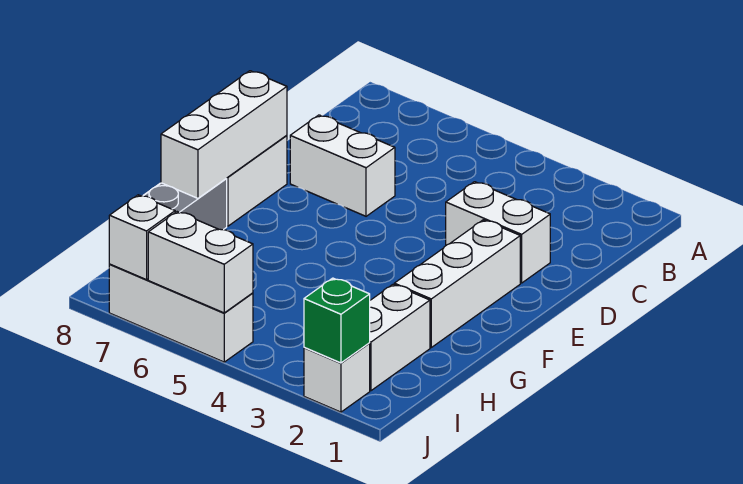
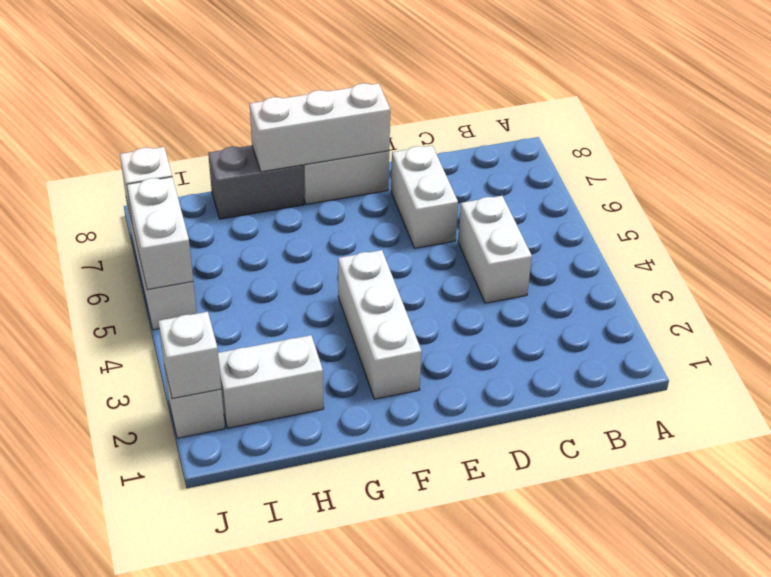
white 1x2 brick [446,182,550,283] -> white 1x2 brick moved to [458,196,532,303]
white 1x3 brick [394,220,520,347] -> white 1x3 brick turned to [338,250,422,399]
green 1x1 brick [304,278,370,363] -> white 1x1 brick [158,312,221,399]

